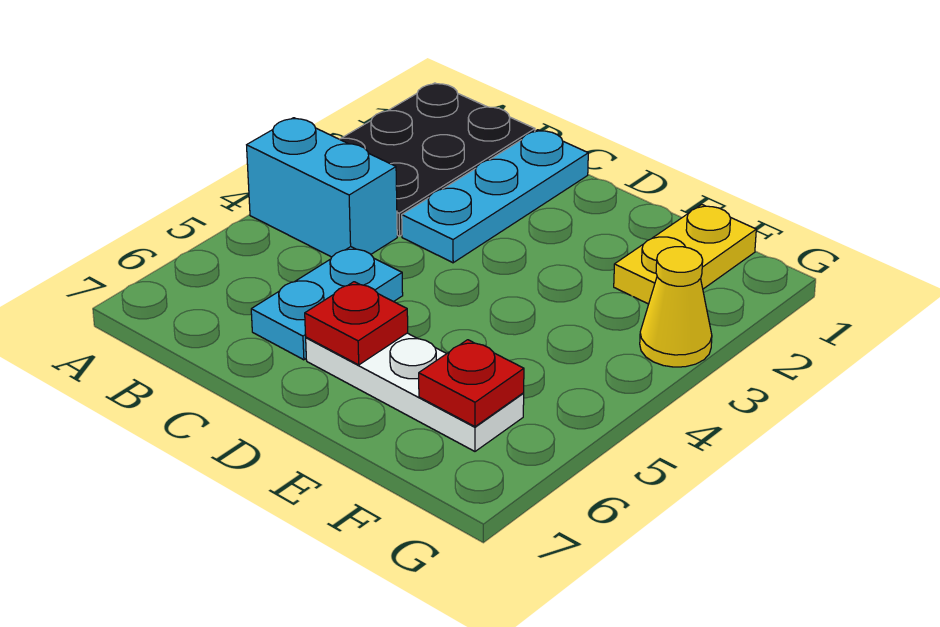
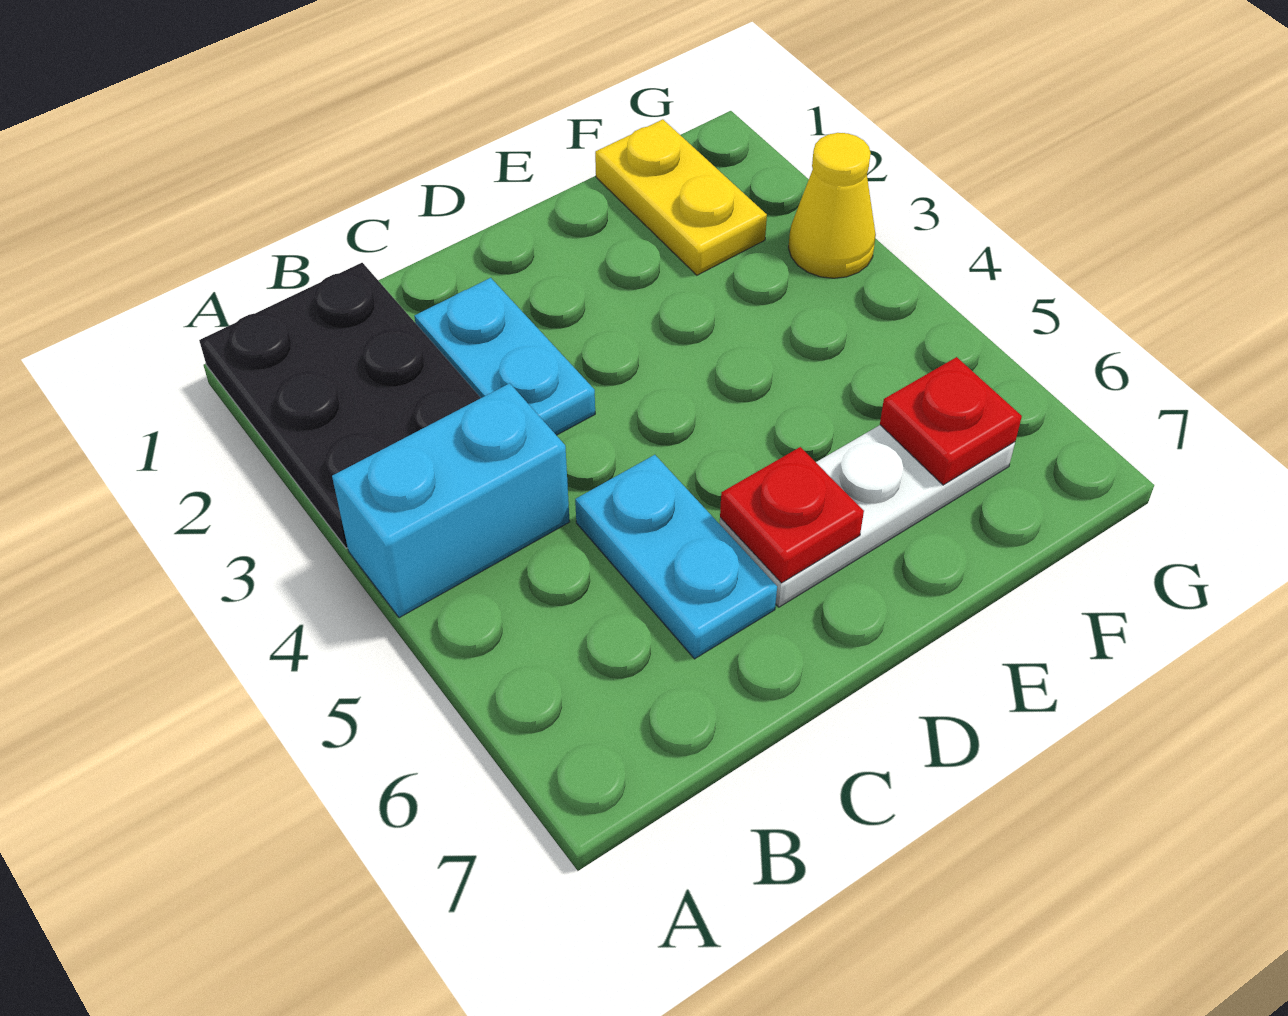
cyan 1x3 plate [402,130,588,263] -> cyan 1x2 plate [415,278,595,435]

